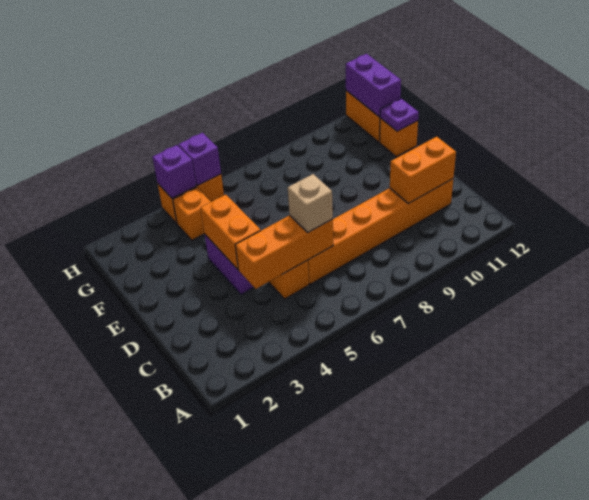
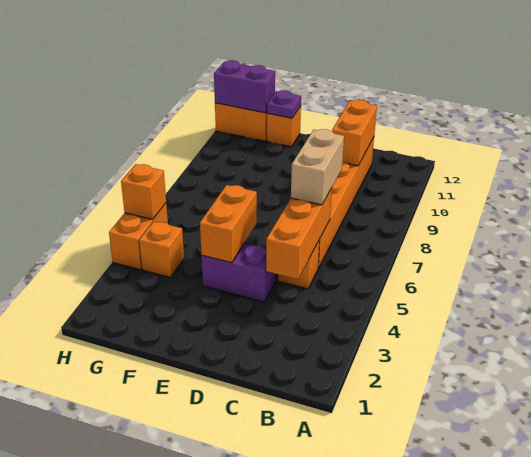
tan 1x1 brick [288,174,333,232] -> tan 1x2 brick [291,129,344,205]
orange 1x2 brick [200,195,261,269] -> orange 1x2 brick turned to [200,185,257,263]
purple 1x1 brick [152,145,196,198] -> none
purple 1x1 brick [178,133,221,185] -> orange 1x1 brick [121,164,166,219]

